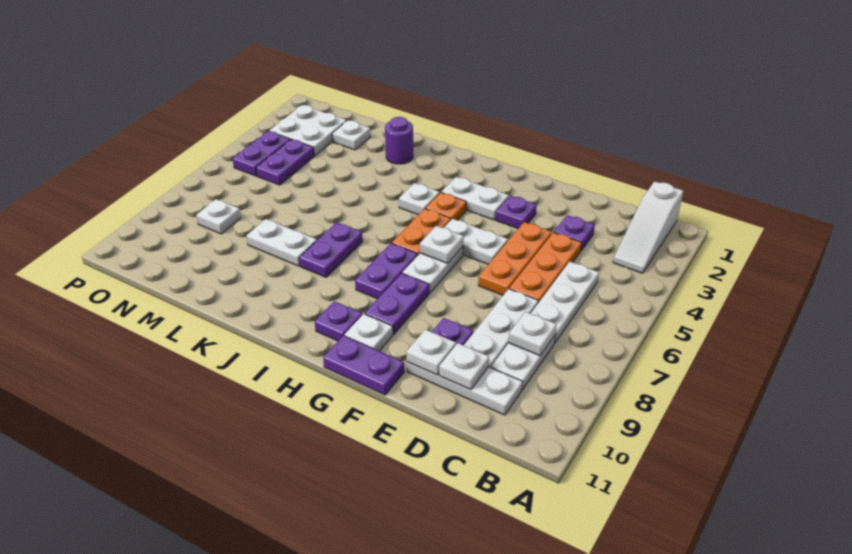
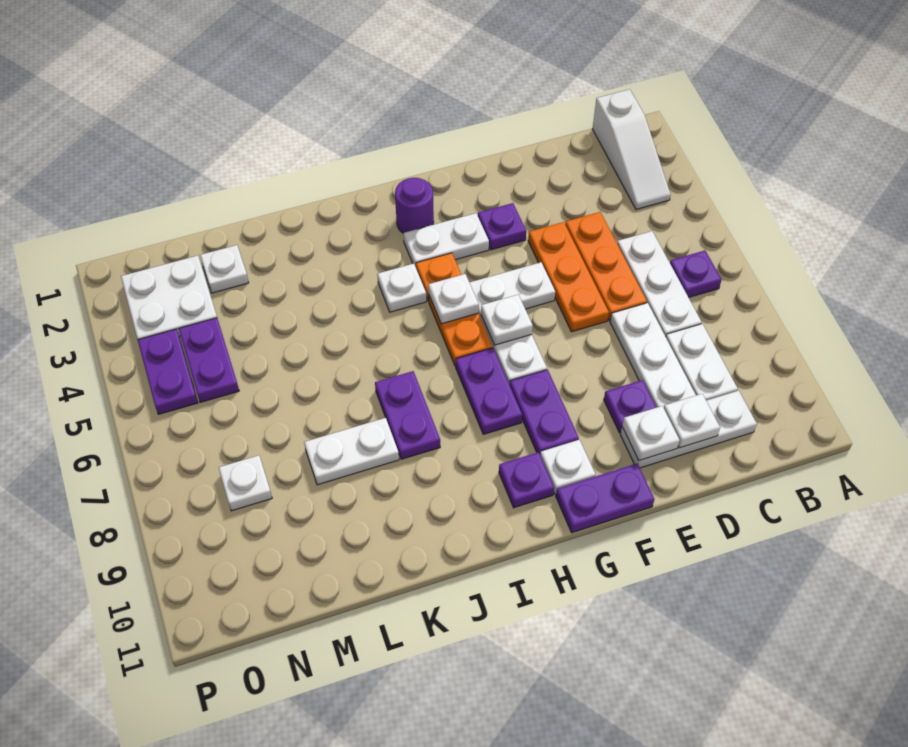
white 1x1 plate [508,312,557,356] -> white 1x1 plate moved to [428,274,479,324]
purple 1x1 plate [554,215,595,251] -> purple 1x1 plate moved to [670,251,722,297]
purple 1x1 round brick [385,117,413,164] -> purple 1x1 round brick moved to [395,178,434,233]

